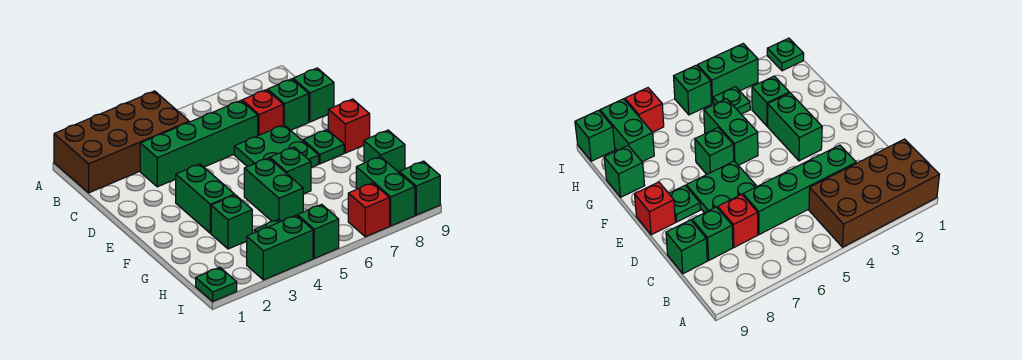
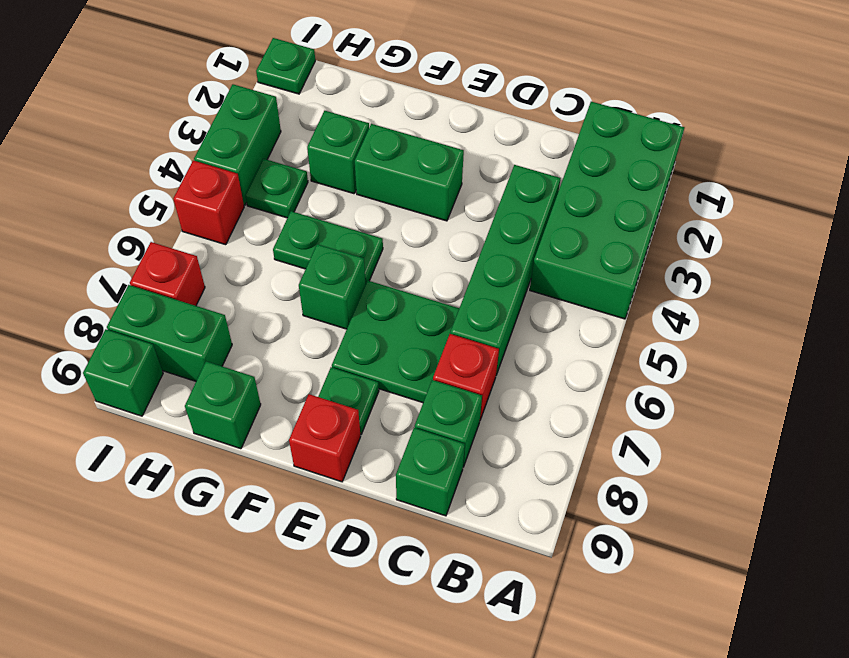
brown 2x4 brick [54,91,189,193] -> green 2x4 brick [530,102,685,319]
green 1x2 brick [244,158,303,221] -> green 1x2 plate [273,211,383,285]
green 1x1 brick [298,204,339,258] -> red 1x1 brick [173,161,244,245]

